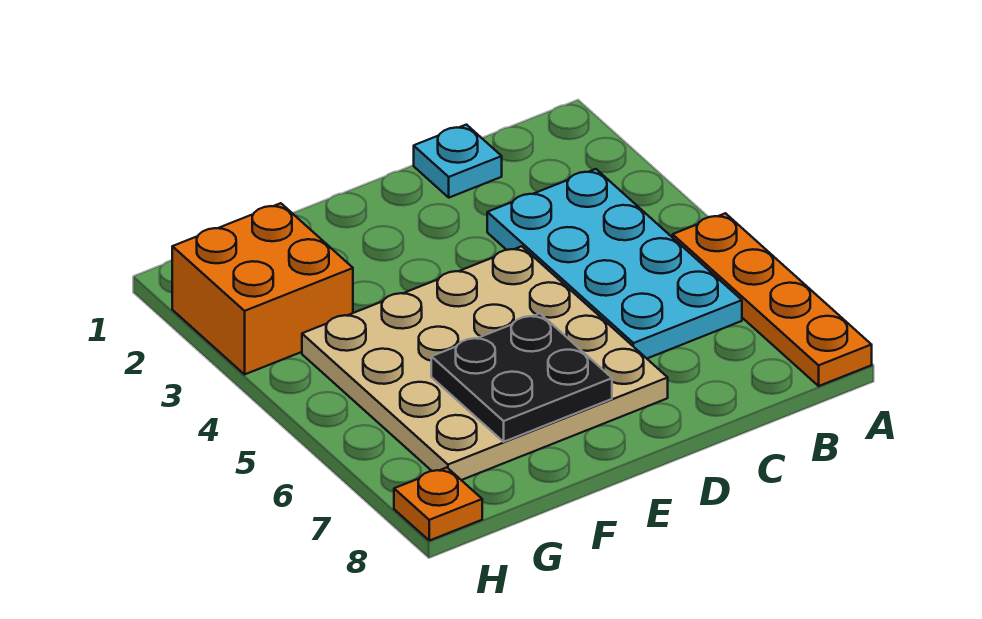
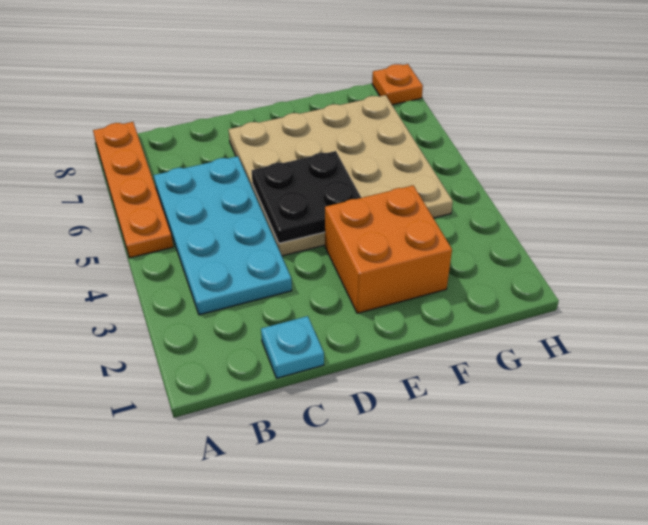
black 2x2 plate [431,313,612,442] -> black 2x2 plate moved to [252,151,361,243]
orange 2x2 brick [172,203,353,374] -> orange 2x2 brick moved to [325,185,452,313]

